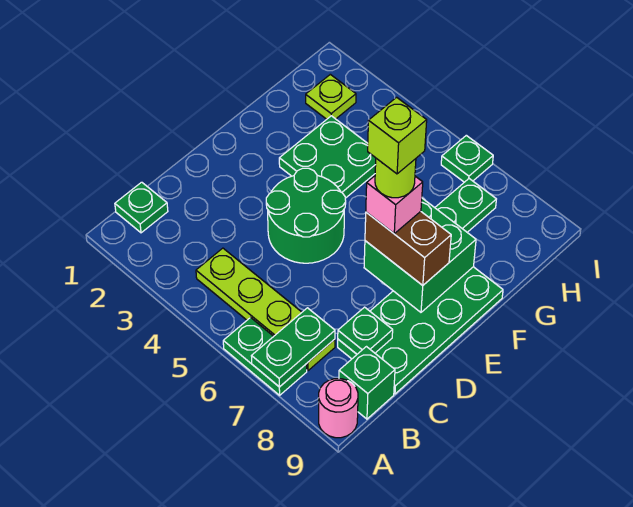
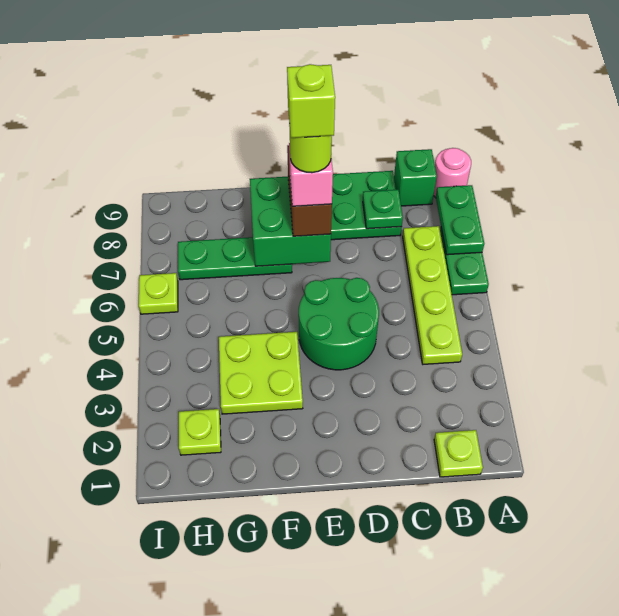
green 1x2 plate [252,308,335,387] -> green 1x2 plate turned to [436,185,484,255]
green 1x1 plate [115,182,168,233] -> lime 1x1 plate [434,430,483,477]
green 2x2 plate [279,116,376,198] -> lime 2x2 plate [219,332,303,414]
green 1x1 plate [441,135,493,182] -> lime 1x1 plate [139,273,178,314]

